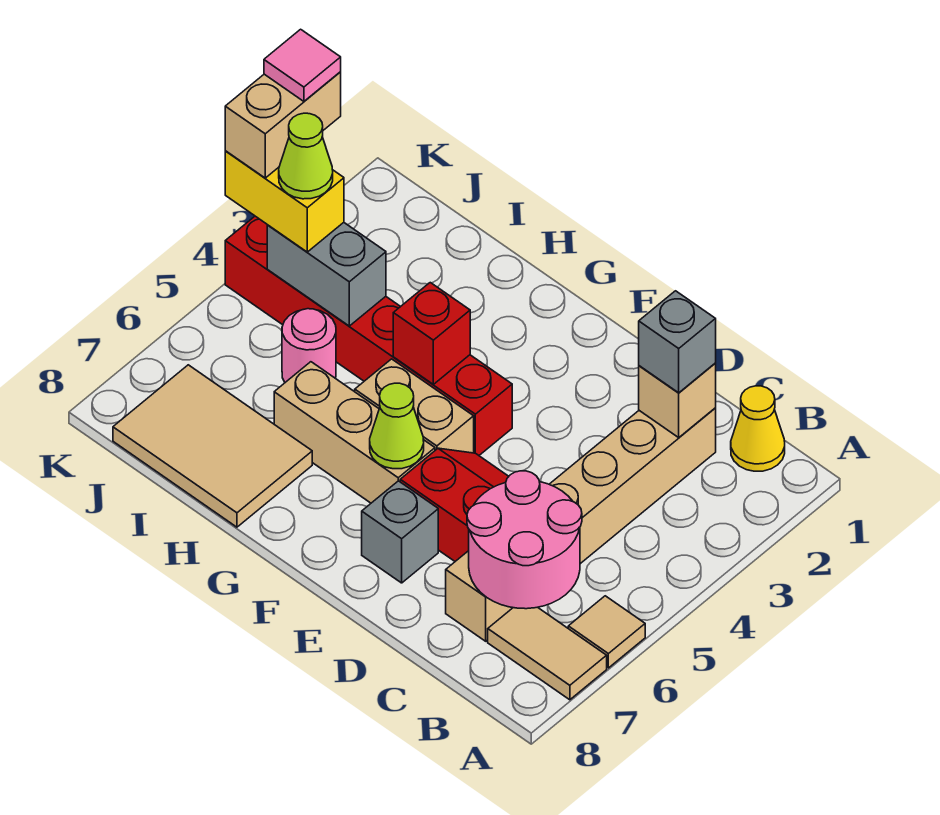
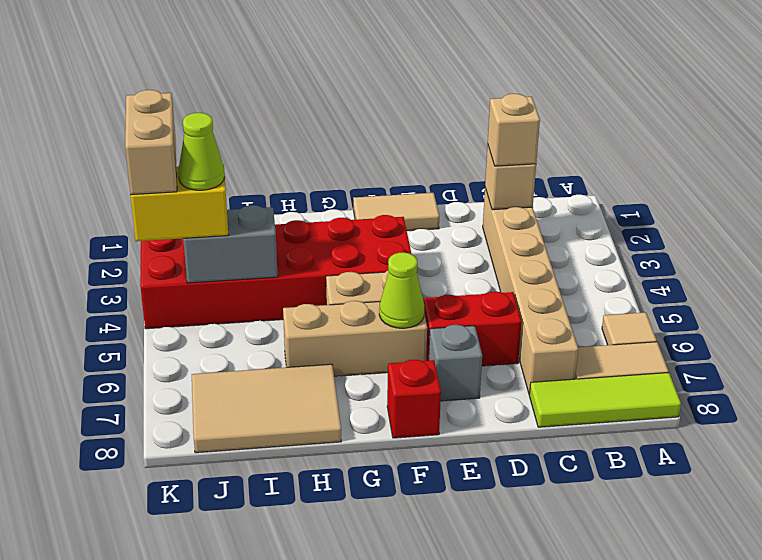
none -> lime 1x3 tile [530,373,681,427]
yellow 1x1 cone [731,386,785,471] -> none
pink 2x2 round brick [467,471,582,609] -> none
grey 1x1 brick [639,291,716,393] -> tan 1x1 brick [488,94,540,166]
none -> tan 1x2 tile [353,193,439,231]
red 1x6 brick [225,216,512,455] -> red 2x6 brick [140,215,412,329]
red 1x1 brick [393,283,470,384] -> red 1x1 brick moved to [387,360,441,438]
pink 1x1 round brick [282,309,336,382] -> none
pink 1x1 tile [264,29,341,101] -> none

